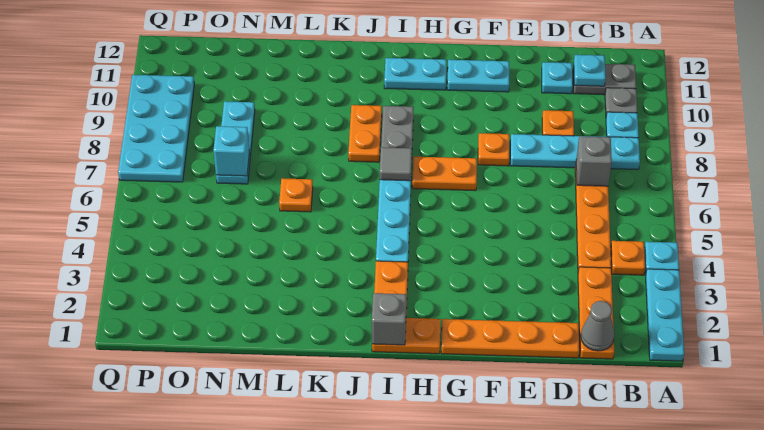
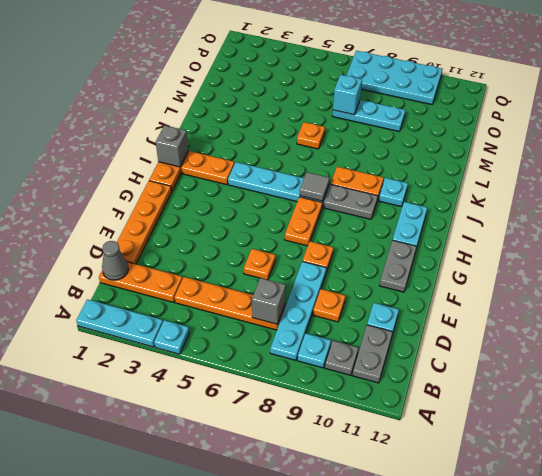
orange 1x1 plate [611,241,645,275] -> orange 1x1 plate moved to [244,249,276,280]
cyan 1x1 plate [574,55,606,86] -> cyan 1x1 plate moved to [379,178,408,207]
cyan 1x2 plate [447,60,509,92] -> grey 1x2 plate [379,240,417,292]

